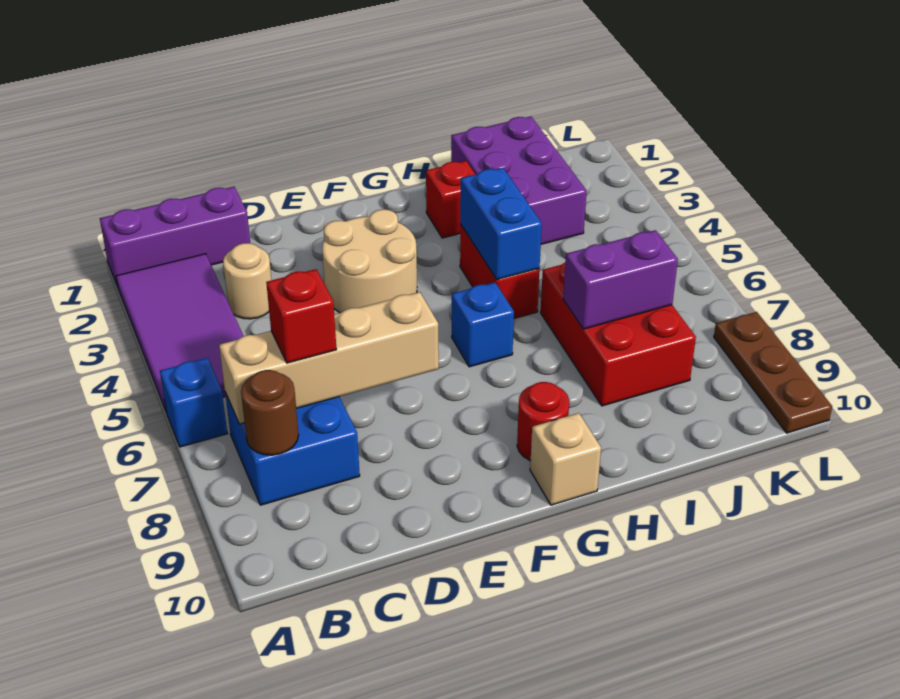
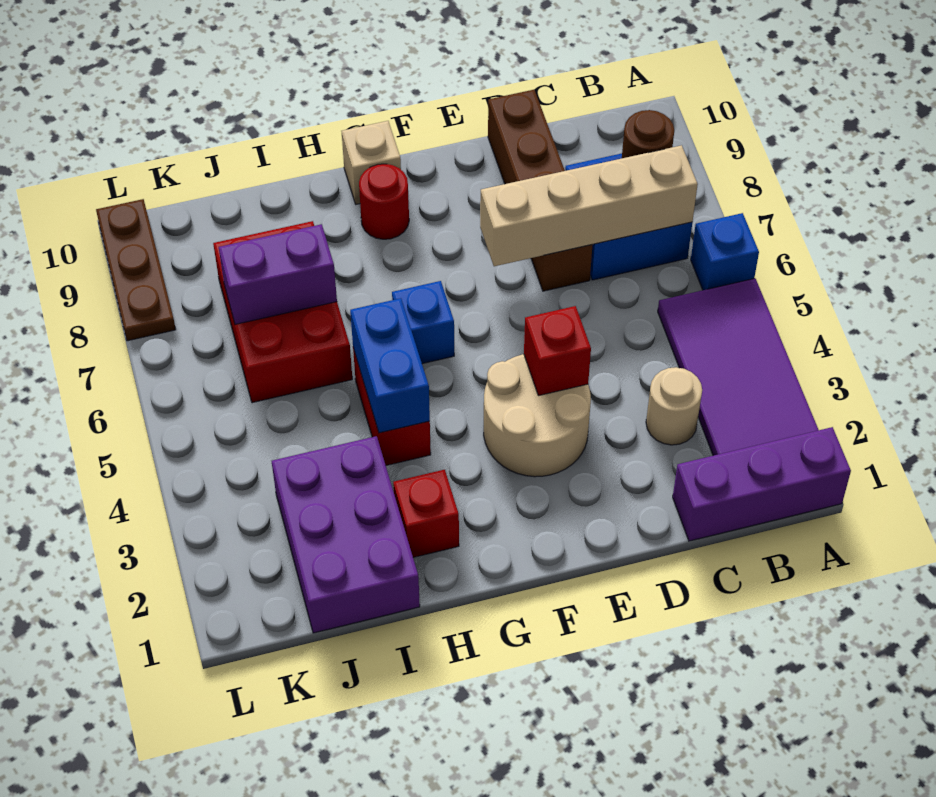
red 1x1 brick [266,269,336,363] -> red 1x1 brick moved to [524,306,591,396]
none -> brown 1x4 brick [488,90,592,291]

